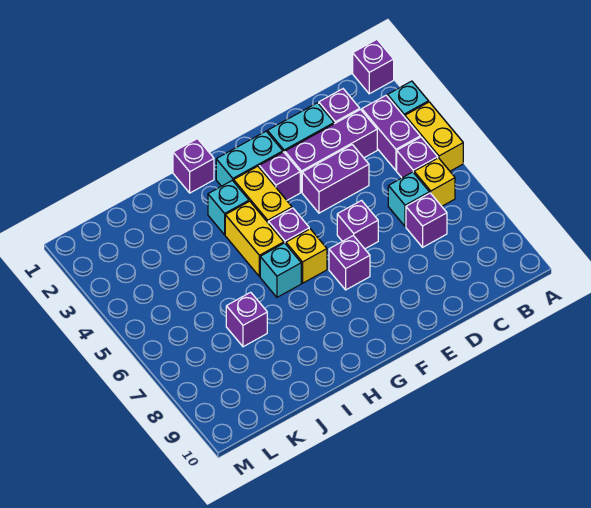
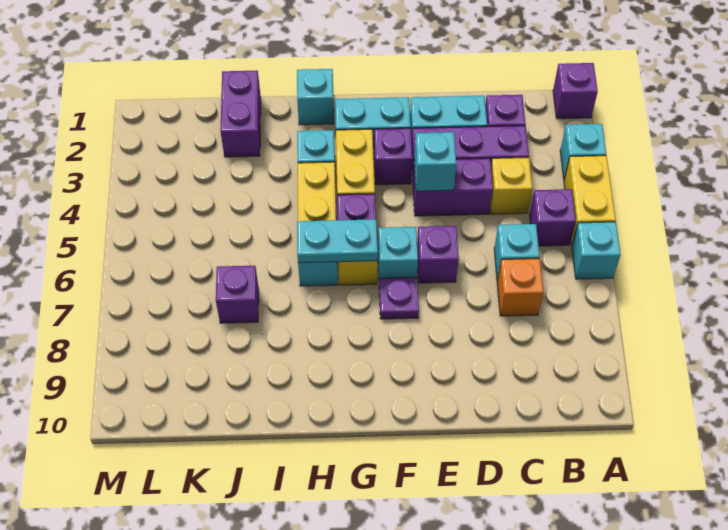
none -> cyan 1x1 brick [572,222,621,279]
purple 1x2 brick [362,95,420,170] -> purple 1x2 brick moved to [220,71,261,157]
yellow 1x1 brick [414,158,455,206] -> yellow 1x1 brick moved to [491,157,532,214]
purple 1x1 brick [406,193,447,247] -> orange 1x1 brick [497,259,543,316]
none -> cyan 1x1 brick [414,132,456,191]
none -> cyan 1x1 brick [378,227,418,279]
purple 1x1 brick [329,236,370,290] -> purple 1x1 plate [379,277,419,319]
none -> cyan 1x2 plate [297,219,378,263]
purple 1x1 brick [173,139,214,193] -> cyan 1x1 brick [297,69,334,125]

